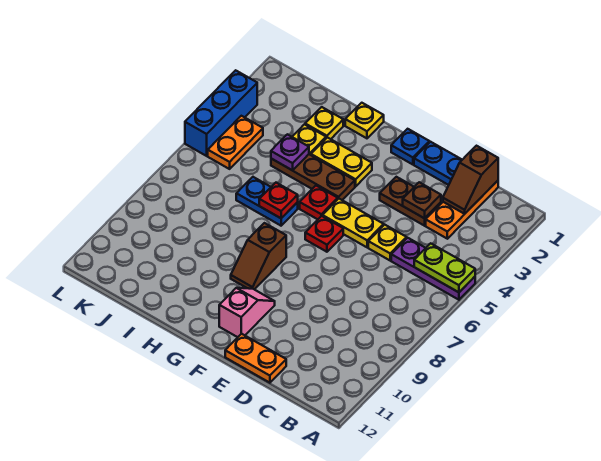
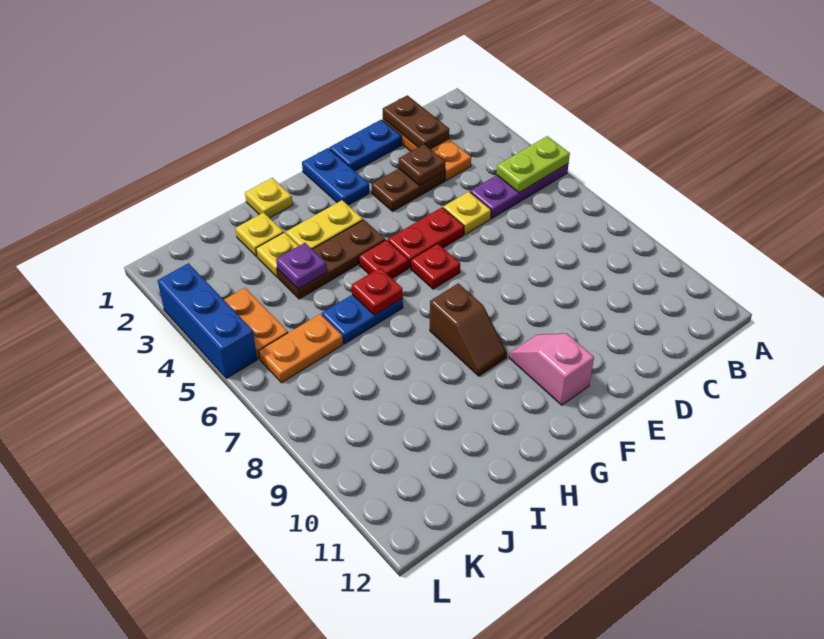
brown 1x2 slope [443,146,498,214] -> brown 1x2 plate [383,95,449,149]
orange 1x2 plate [225,334,286,383] -> orange 1x2 plate moved to [259,314,343,383]
yellow 1x2 plate [322,199,384,247] -> red 1x2 plate [388,207,464,268]
blue 1x1 plate [391,129,429,165] -> blue 1x2 plate [302,148,369,205]

